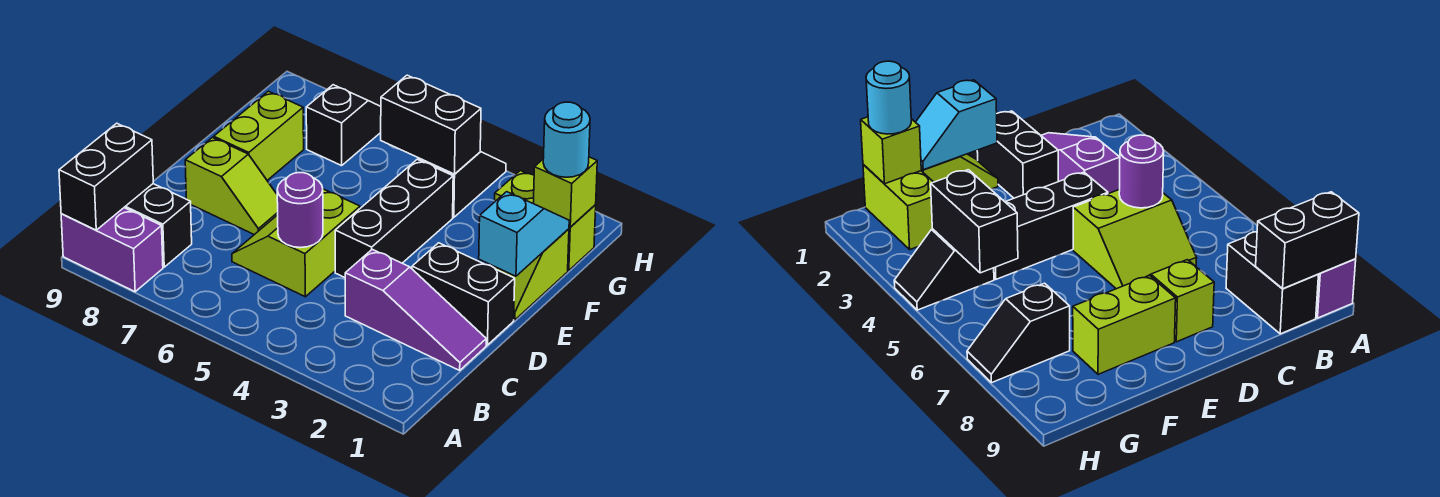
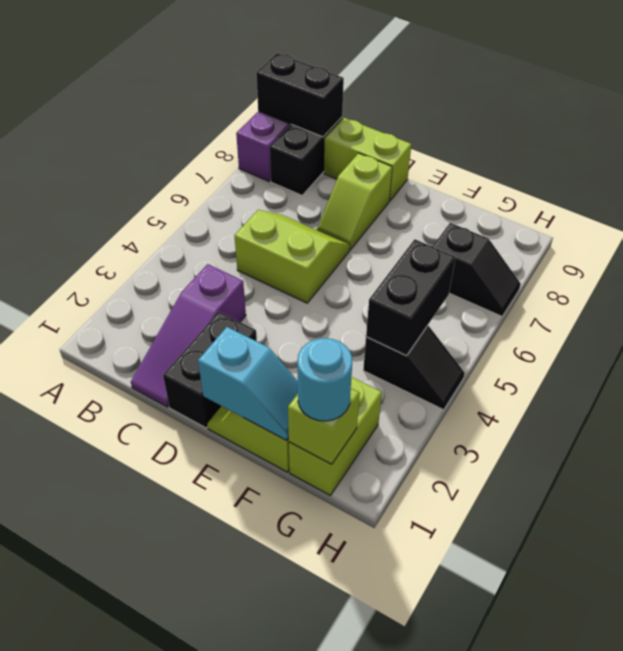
purple 1x1 round brick [277,173,323,248] -> none
black 1x3 brick [335,160,453,277] -> none
lime 1x2 brick [214,91,304,180] -> lime 1x2 brick moved to [324,118,411,201]

